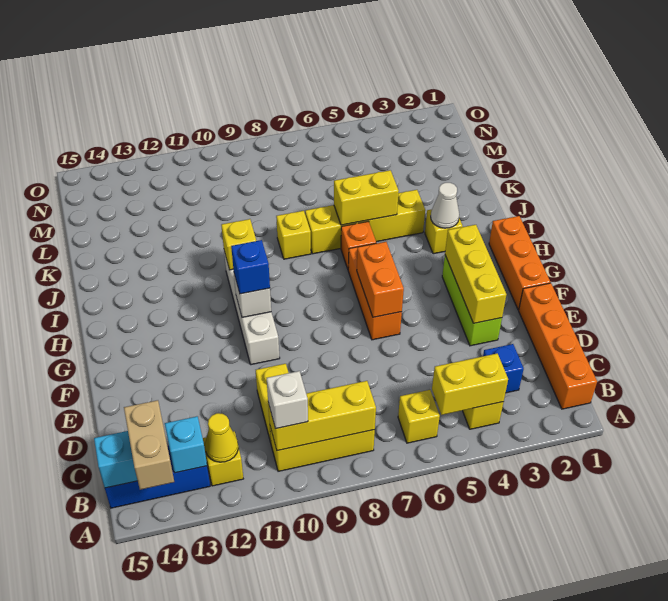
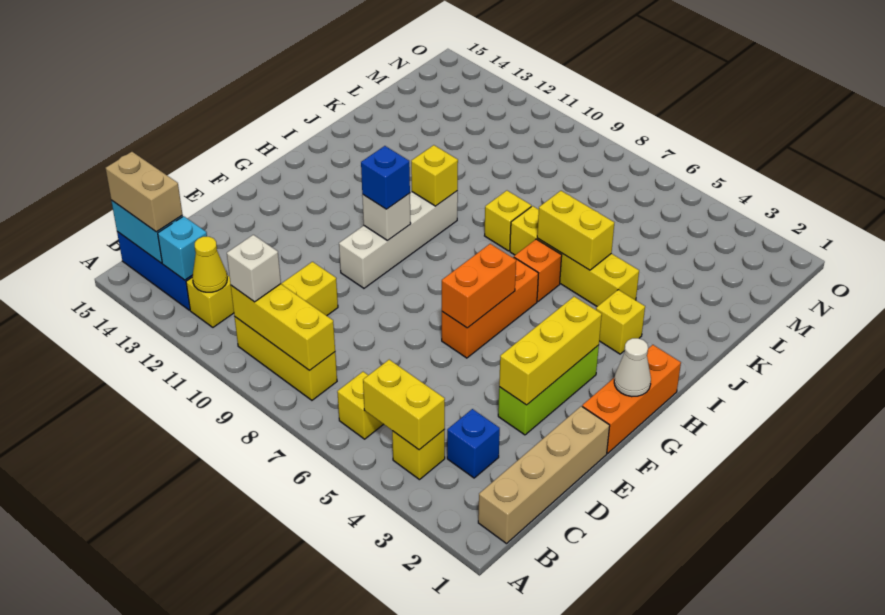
tan 1x2 brick [124,400,174,490] -> tan 1x2 brick turned to [105,152,182,232]
orange 1x4 brick [519,283,597,409] -> tan 1x4 brick [478,406,610,544]
white 1x1 cone [431,183,459,228] -> white 1x1 cone moved to [614,338,651,397]

